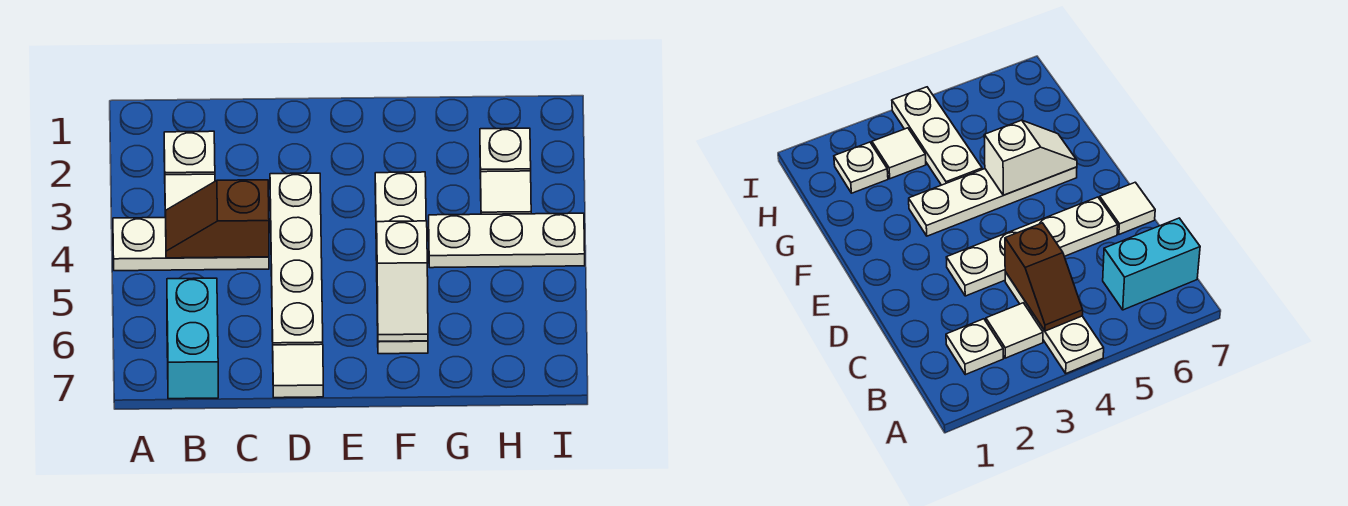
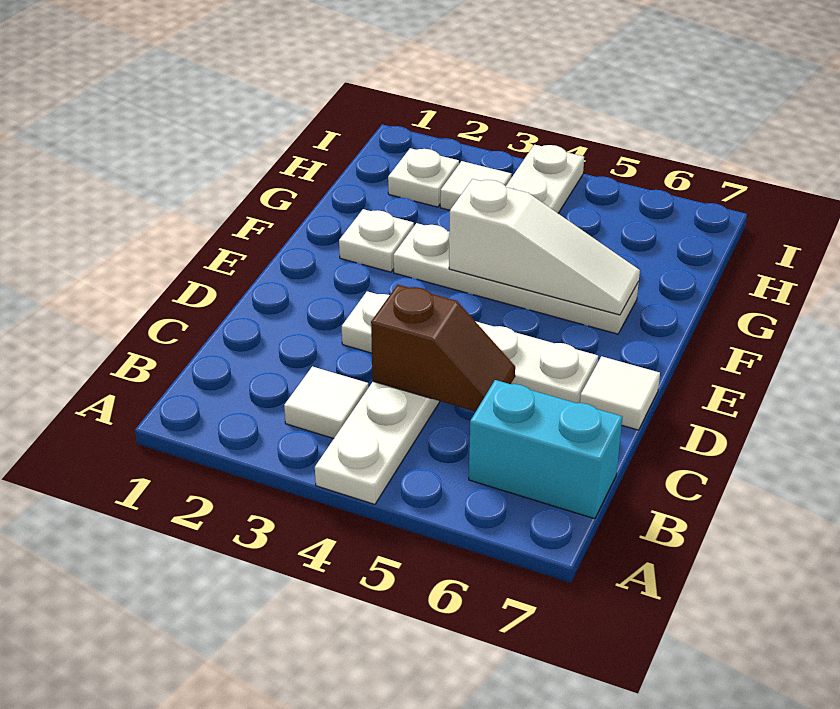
white 1x1 plate [164,131,215,175] -> white 1x1 plate moved to [339,209,414,272]
brown 1x2 slope [165,180,269,258] -> brown 1x2 slope turned to [371,285,515,412]
white 1x2 slope [376,221,428,341] -> white 1x3 slope [449,179,640,315]

